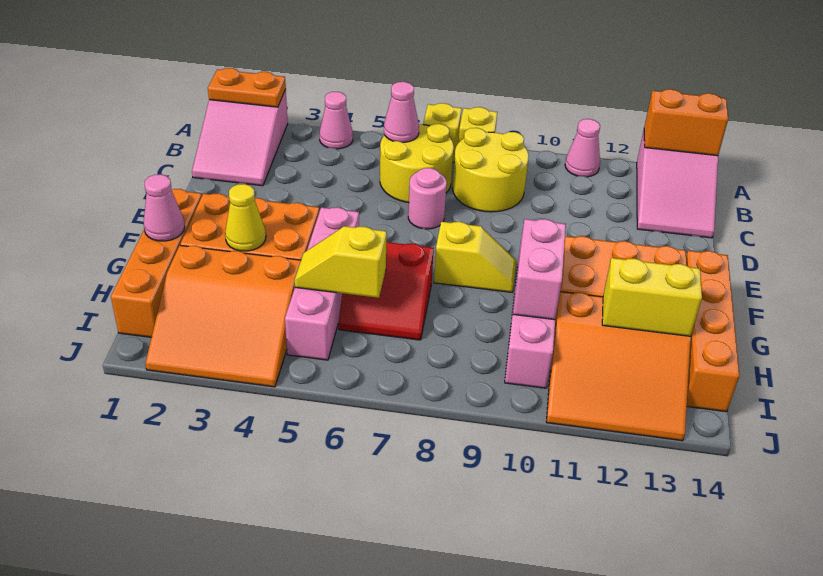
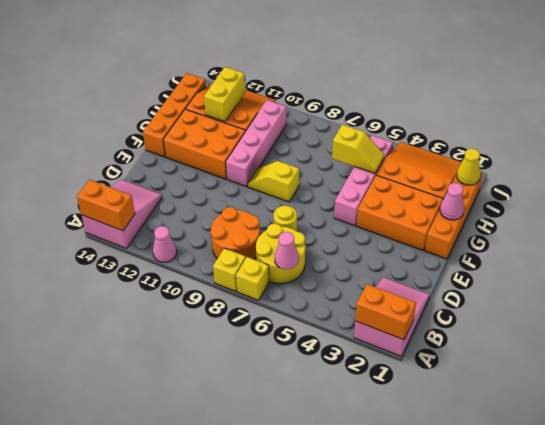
orange 1x2 plate [208,68,286,107] -> orange 1x2 brick [355,284,416,340]
pink 1x1 cone [319,92,353,149] -> none
yellow 2x2 round brick [452,128,529,212] -> orange 2x2 round brick [211,207,260,259]
pink 1x1 round brick [408,168,447,229] -> yellow 1x1 round brick [274,206,297,231]
yellow 1x1 cone [225,184,266,251] -> yellow 1x1 cone moved to [457,148,480,185]
red 2x2 slope [338,242,434,340] -> none
pink 1x2 brick [513,219,566,320] -> none
yellow 1x2 brick [602,258,702,336] -> yellow 1x2 brick turned to [204,67,245,122]

